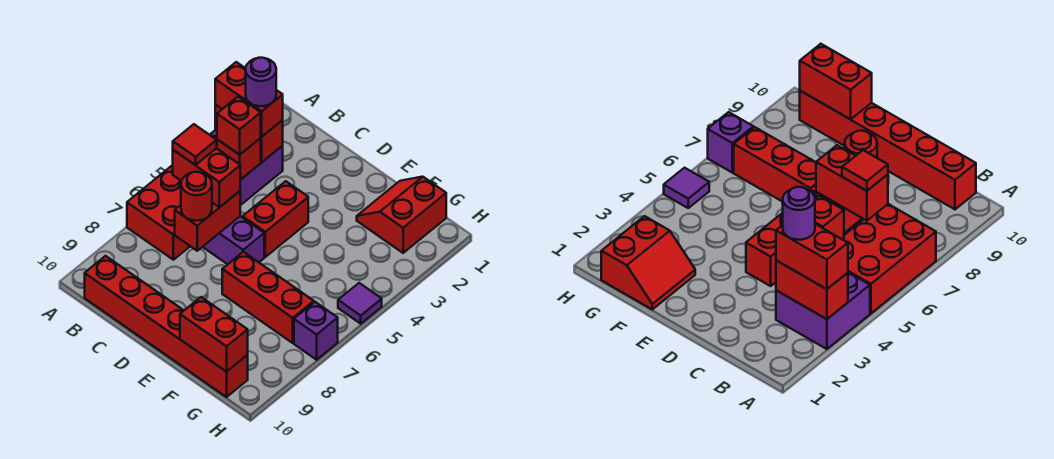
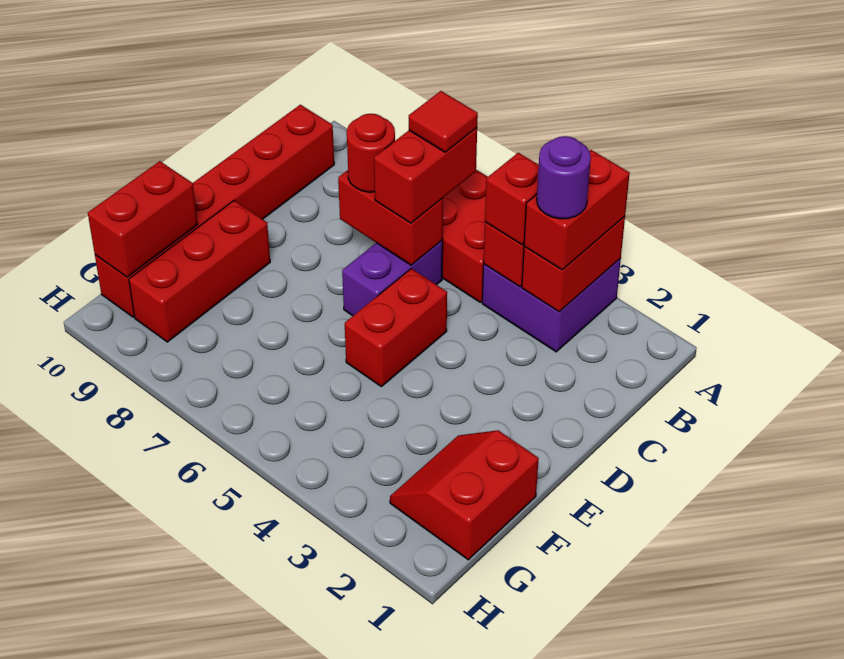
red 1x2 brick [243,181,308,257] -> red 1x2 brick turned to [345,269,447,387]
red 1x3 brick [222,252,314,343] -> red 1x3 brick moved to [129,201,270,342]
red 2x2 slope [357,177,446,253] -> red 2x2 slope turned to [390,430,539,560]
purple 1x1 tile [338,283,382,324] -> none
purple 1x1 brick [294,302,338,360] -> none

